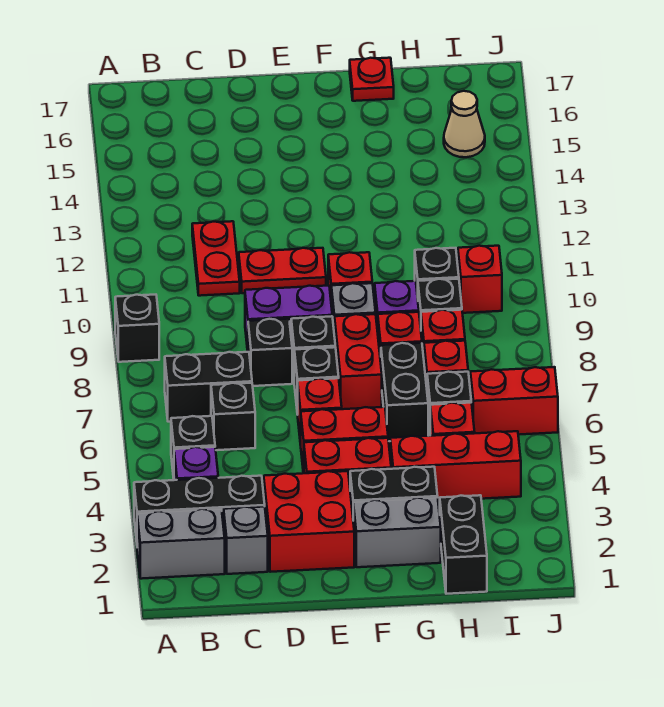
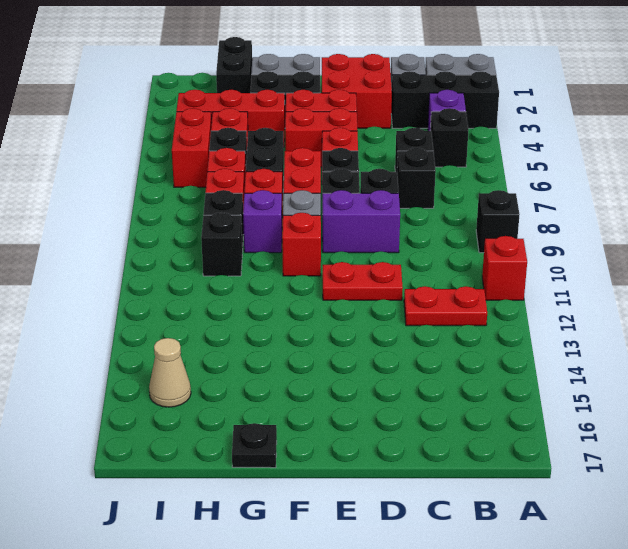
black 1x2 brick [165,352,252,422] -> black 1x1 brick [397,148,436,208]
red 1x2 plate [192,221,240,296] -> red 1x2 plate turned to [404,286,487,326]
red 1x1 plate [350,58,394,101] -> black 1x1 plate [232,423,277,468]
red 1x2 brick [470,367,558,435] -> red 1x2 brick turned to [172,108,212,187]
red 1x1 brick [458,246,502,313] -> red 1x1 brick moved to [482,236,527,300]

